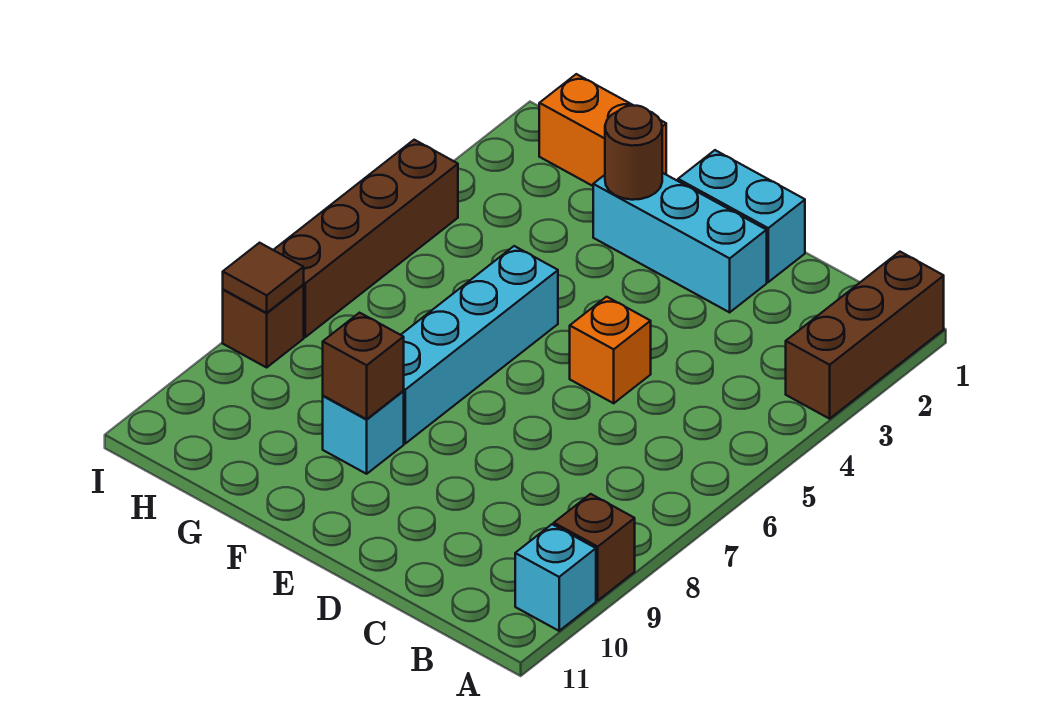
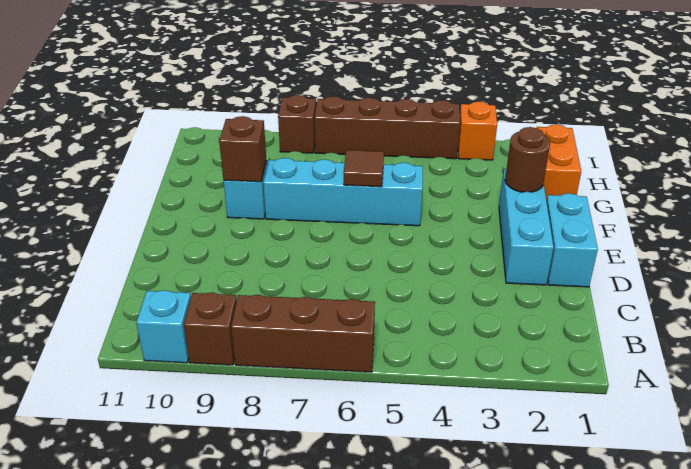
brown 1x3 brick [786,252,944,419] -> brown 1x3 brick moved to [231,295,375,372]
orange 1x1 brick [570,297,651,403] -> orange 1x1 brick moved to [458,102,497,160]
brown 1x1 tile [223,243,304,313] -> brown 1x1 tile moved to [344,150,384,187]

